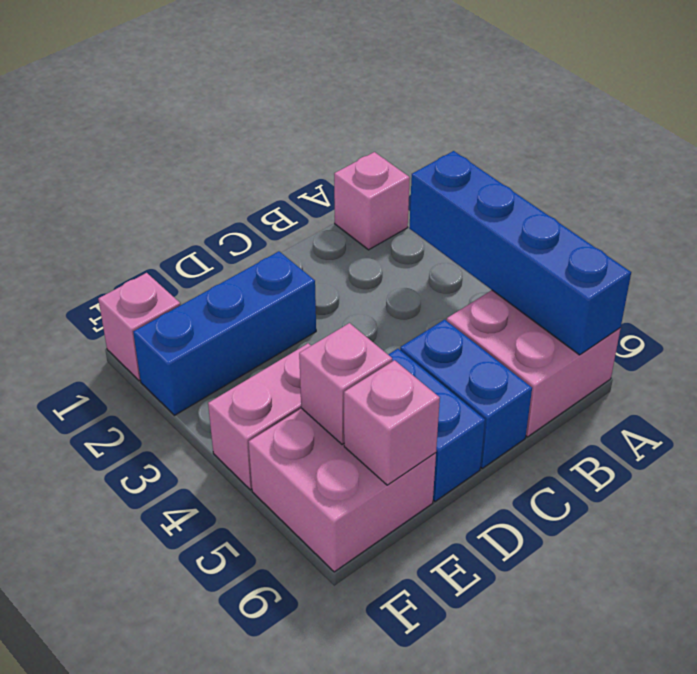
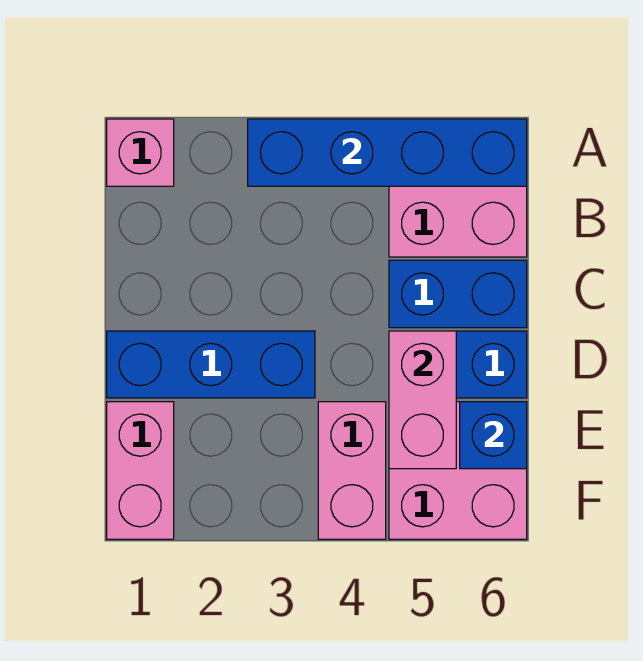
blue 1x3 brick [133,251,316,415] -> blue 1x3 brick turned to [107,331,315,398]
pink 1x1 brick [299,323,392,444] -> pink 1x2 brick [389,331,456,469]
pink 1x1 brick [344,360,440,485] -> blue 1x1 brick [460,402,527,469]
pink 1x1 brick [98,273,180,381] -> pink 1x2 brick [107,402,174,539]

